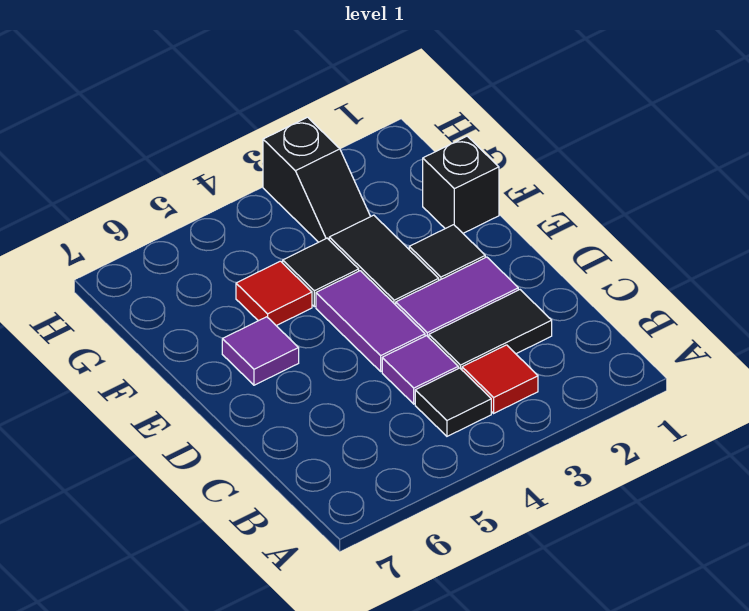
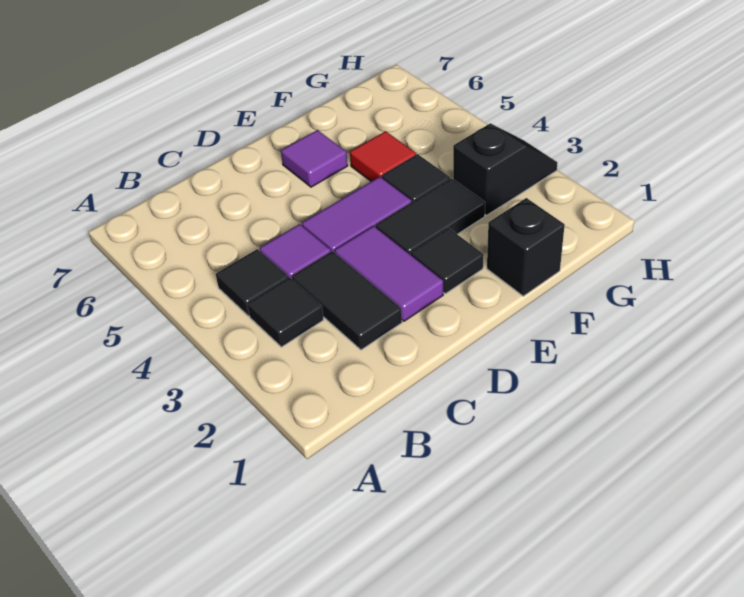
red 1x1 tile [462,345,538,413] -> black 1x1 tile [247,278,323,347]
black 1x2 slope [263,117,371,242] -> black 1x2 slope turned to [453,123,558,215]

